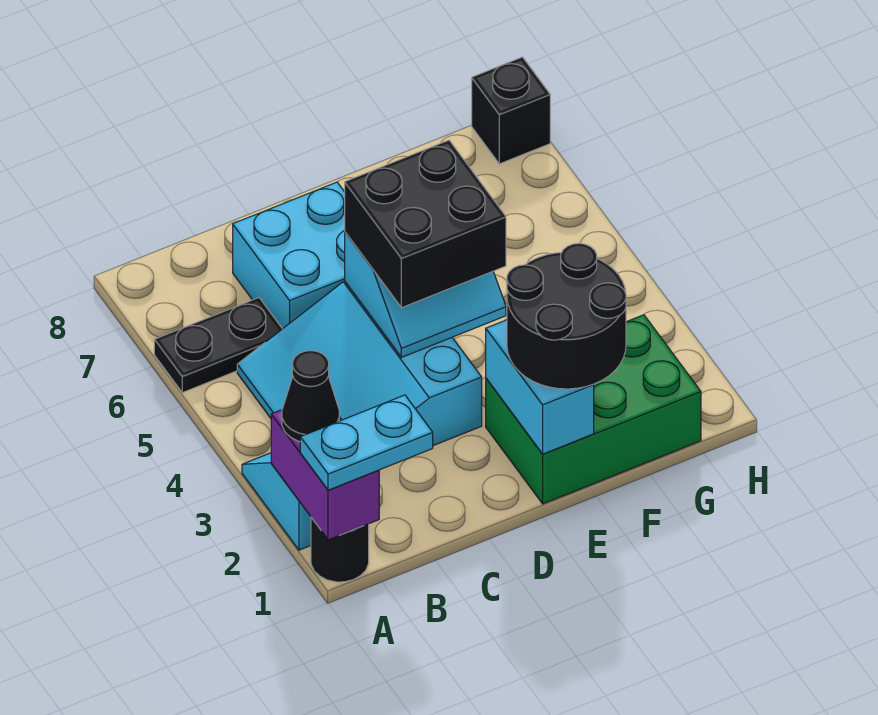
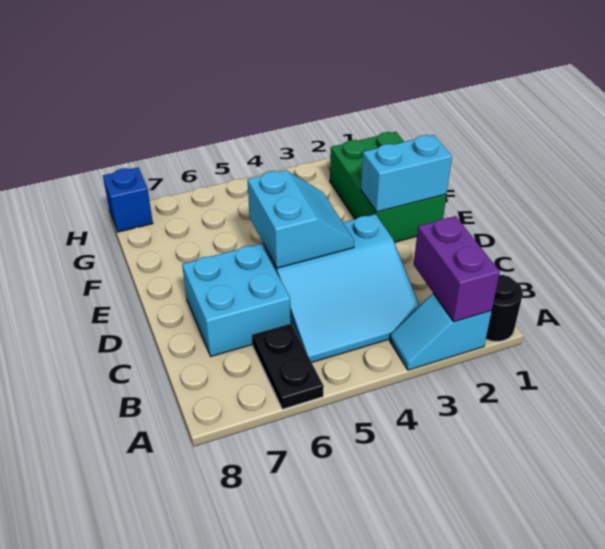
purple 1x2 brick [271,410,379,540] -> purple 1x2 brick turned to [414,216,500,322]
cyan 1x2 plate [300,395,433,490] -> none
black 1x1 cone [282,351,339,442] -> none
black 2x2 brick [345,140,506,308] -> none
black 2x2 round brick [507,243,626,389] -> none
black 1x1 brick [472,57,550,164] -> blue 1x1 brick [103,167,153,232]

